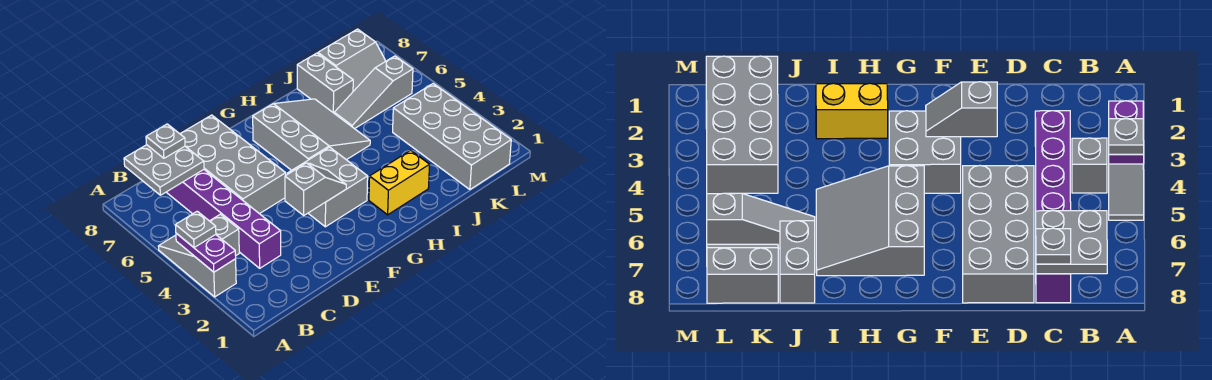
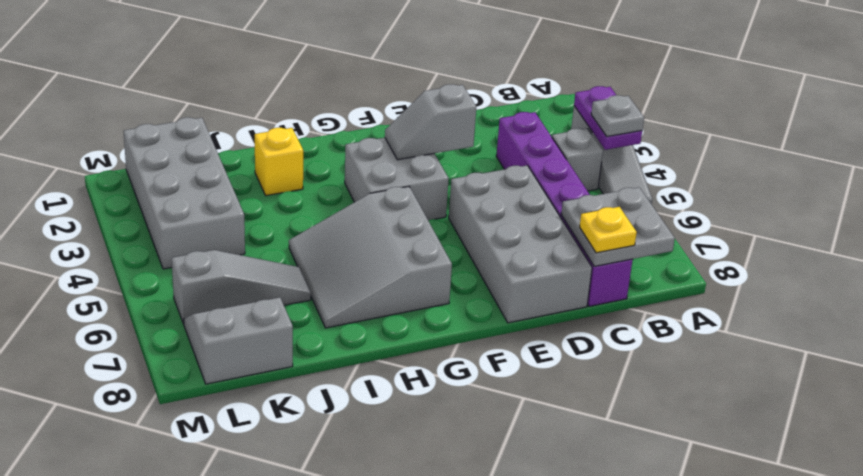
grey 1x1 plate [146,124,185,158] -> yellow 1x1 plate [580,207,637,253]
yellow 1x2 brick [369,150,430,215] -> yellow 1x1 brick [255,128,303,196]
grey 1x2 brick [297,53,353,113] -> none

